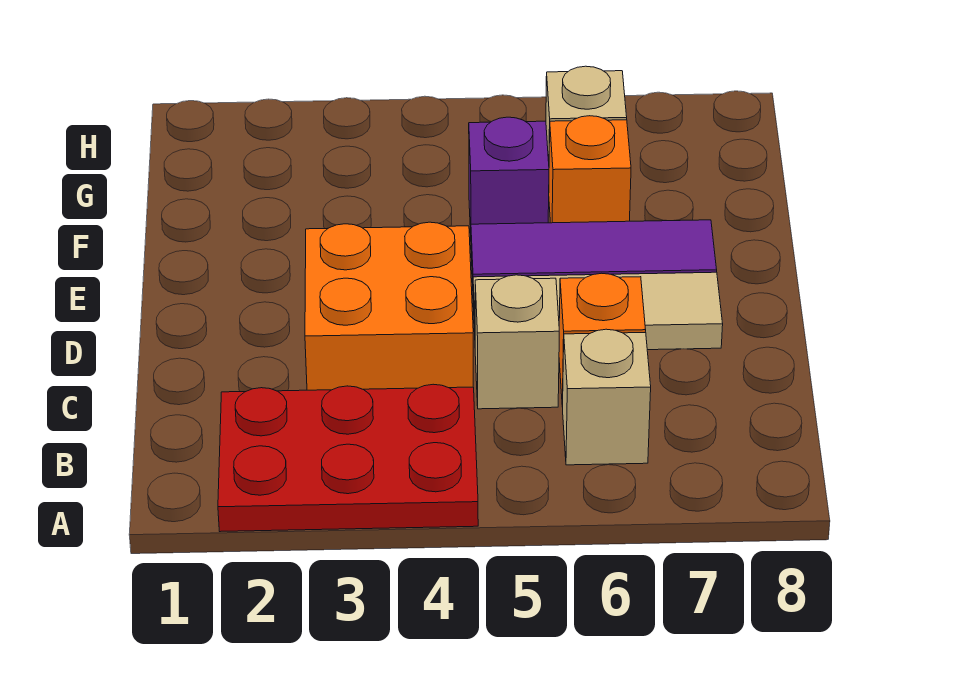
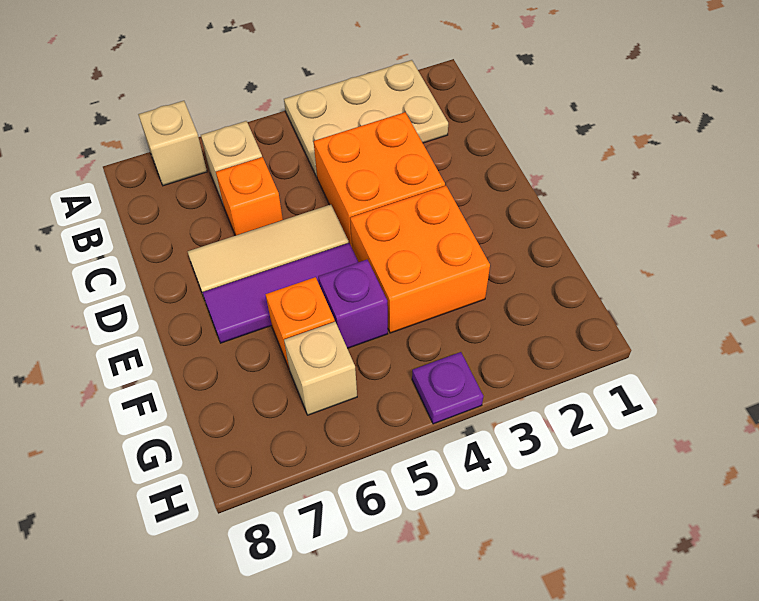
red 2x3 plate [218,384,478,532] -> tan 2x3 plate [284,60,448,177]
tan 1x1 brick [475,275,559,409] -> tan 1x1 brick moved to [138,101,207,186]
none -> orange 2x2 brick [350,186,490,333]
none -> purple 1x1 plate [412,352,483,424]

